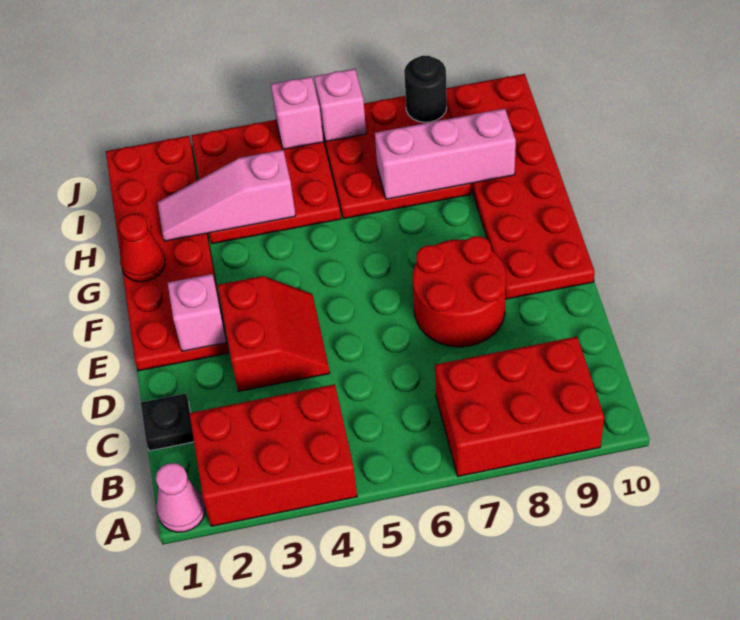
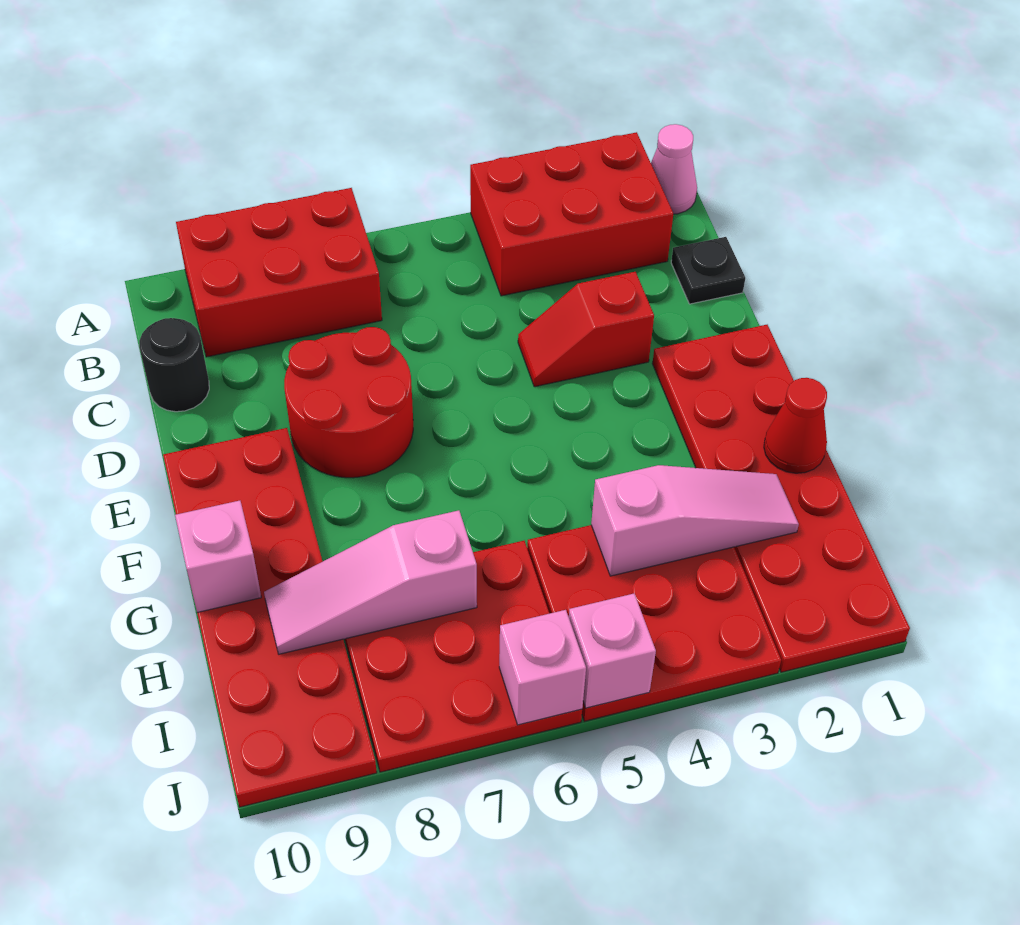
red 2x2 slope [218,276,330,392] -> red 1x2 slope [518,272,654,387]
pink 1x1 brick [168,274,226,351] -> pink 1x1 brick moved to [175,501,261,612]
pink 1x3 brick [375,109,516,199] -> pink 1x3 slope [264,510,477,654]
black 1x1 round brick [404,56,447,122] -> black 1x1 round brick moved to [139,318,209,412]

